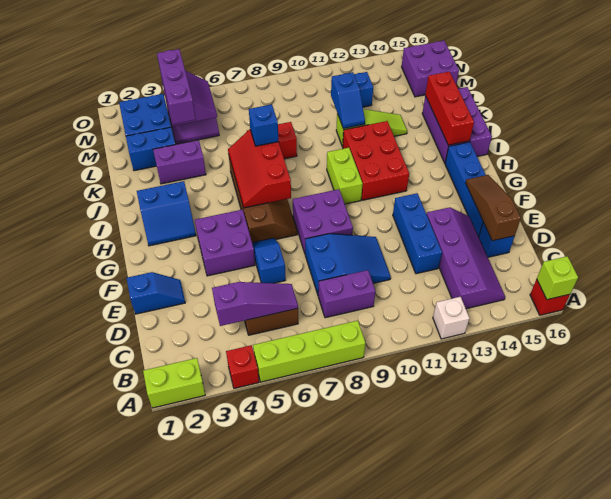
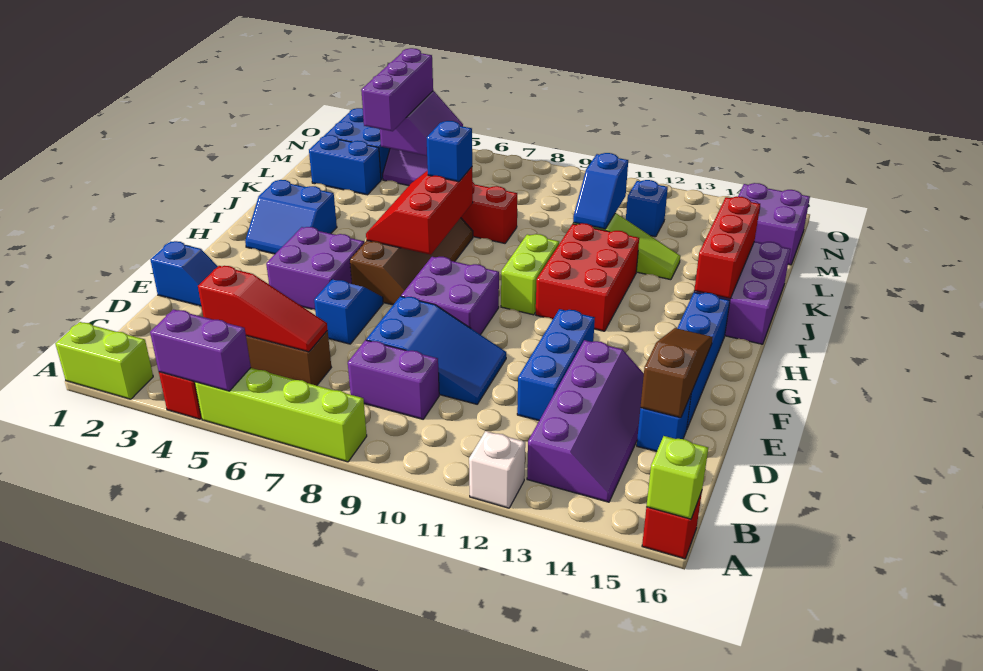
purple 1x3 slope [212,282,298,326] -> red 1x3 slope [198,266,328,352]
purple 1x2 brick [153,140,206,184] -> purple 1x2 brick moved to [150,309,251,391]

